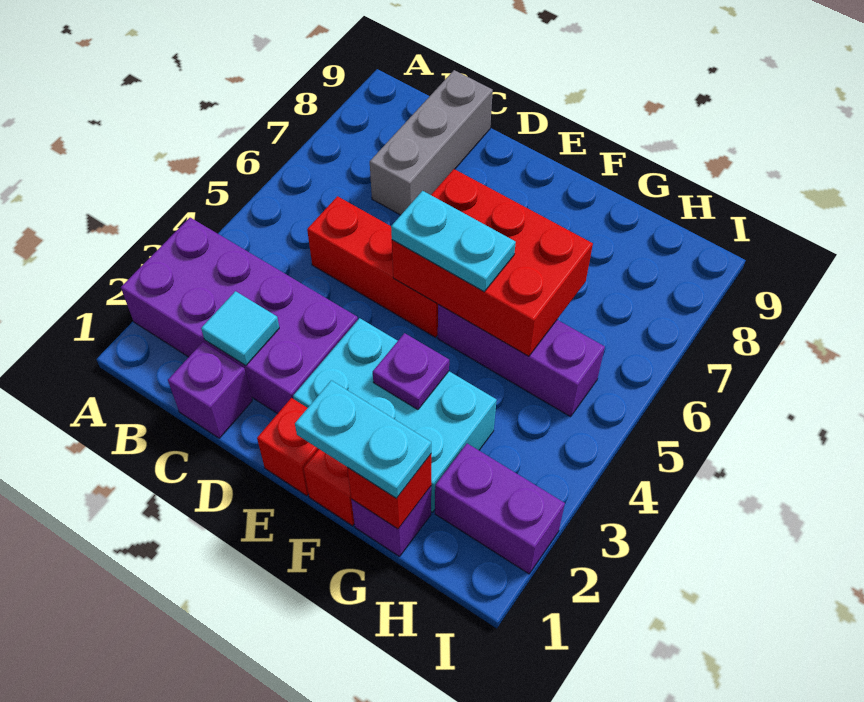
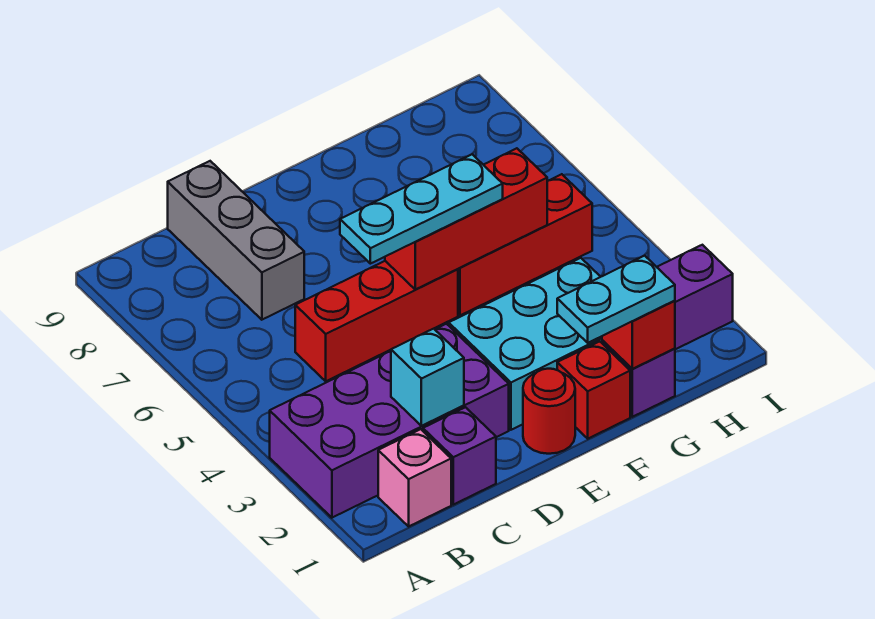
none -> pink 1x1 brick [378,429,451,526]
cyan 1x1 tile [201,291,279,366] -> cyan 1x1 brick [391,329,464,426]
red 1x1 brick [257,398,319,496] -> red 1x1 round brick [523,369,575,454]
red 2x3 brick [392,169,593,356] -> red 1x3 brick [385,148,547,289]
cyan 1x2 plate [391,191,516,292] -> cyan 1x3 plate [340,154,503,264]
purple 1x1 plate [373,333,449,410] -> none
purple 1x3 brick [438,304,605,417] -> red 1x3 brick [458,174,592,315]

